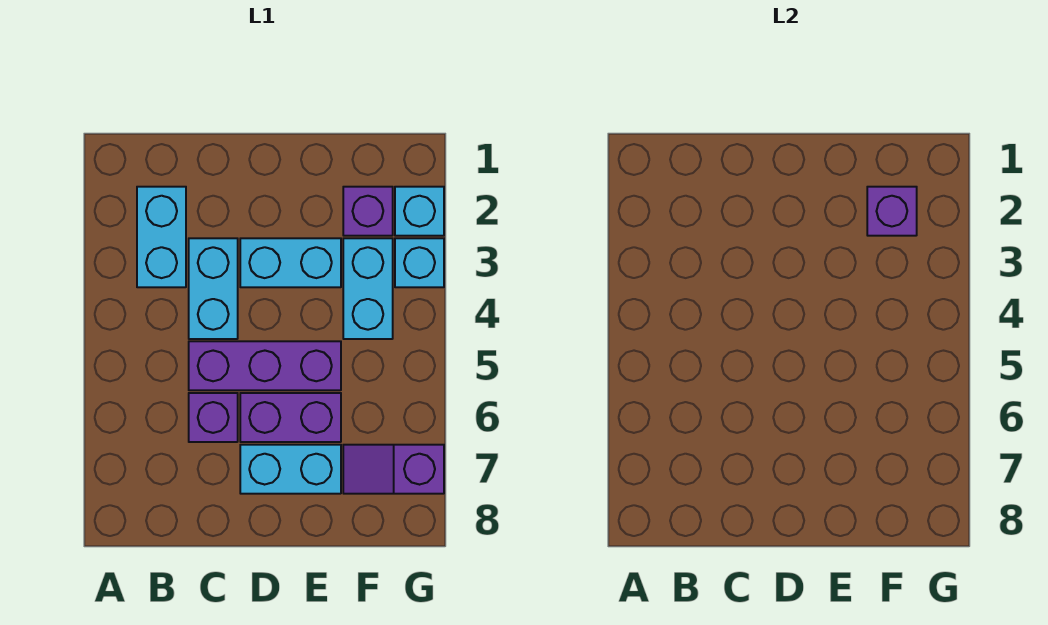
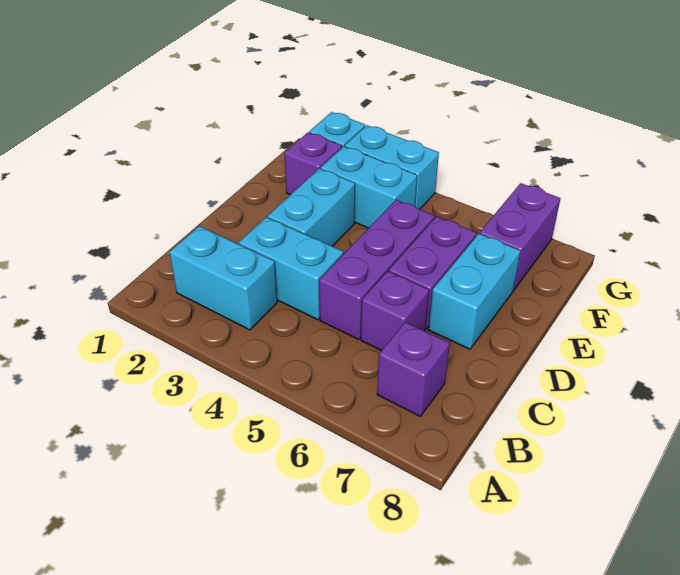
purple 1x1 brick [867,187,917,236] -> purple 1x1 brick moved to [377,322,450,416]
purple 1x2 slope [343,445,444,494] -> purple 1x2 brick [480,183,561,290]
cyan 1x1 brick [395,238,444,287] -> cyan 1x2 brick [345,125,439,209]

